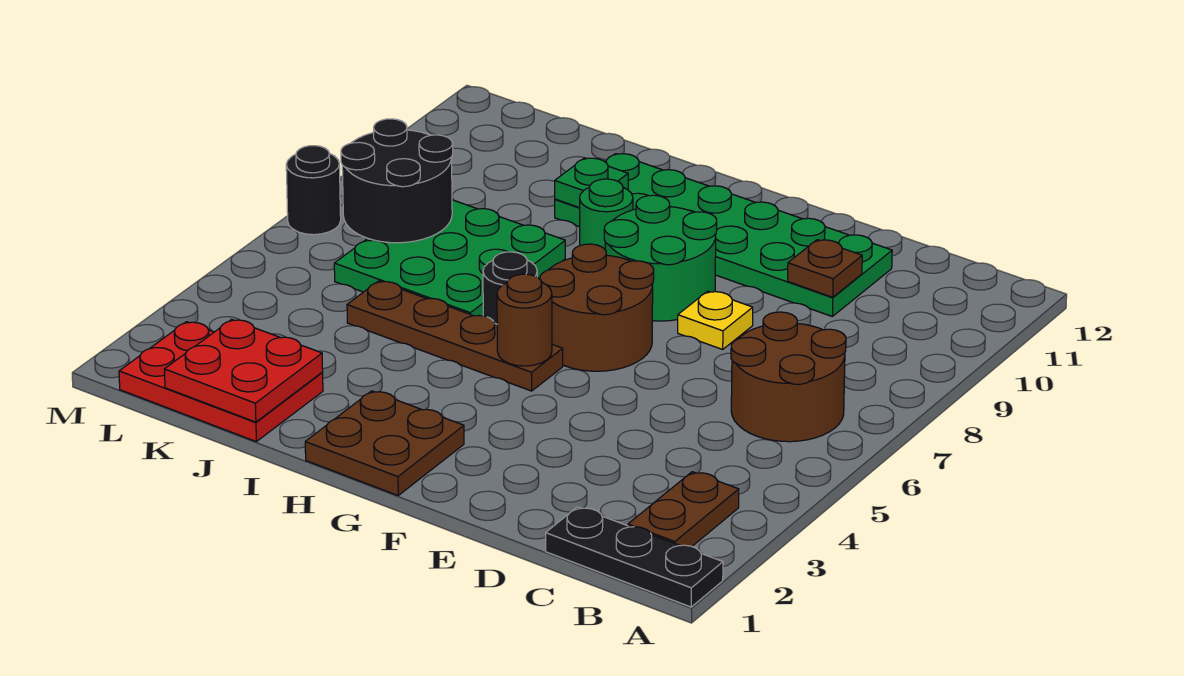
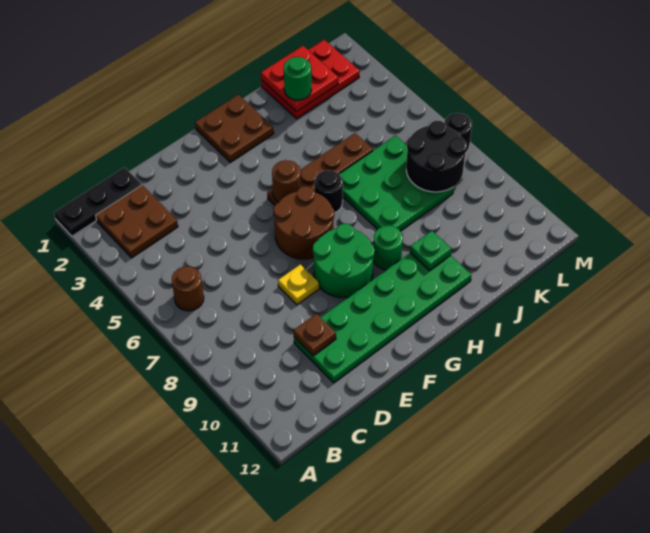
brown 1x2 plate [628,472,739,546] -> brown 2x2 plate [96,185,178,258]
brown 2x2 round brick [731,312,846,442] -> brown 1x1 round brick [172,266,204,311]
none -> green 1x1 round brick [284,57,311,100]

